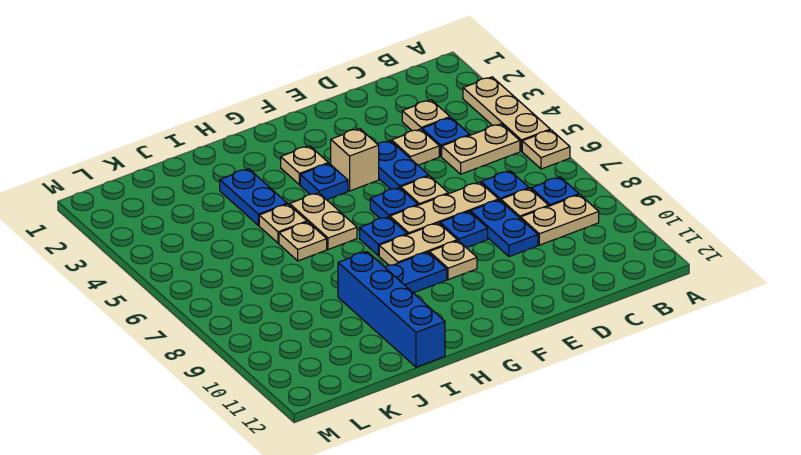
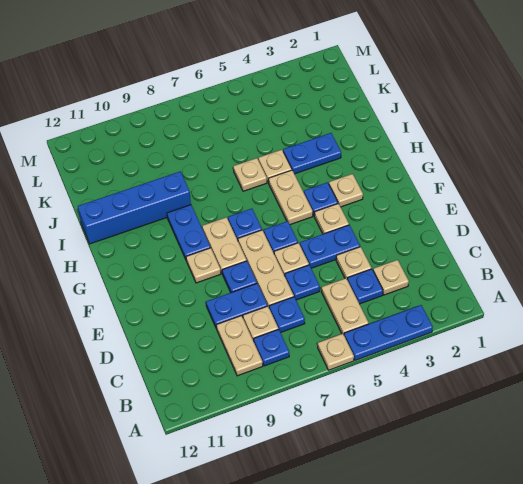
tan 1x3 plate [463,77,550,151] -> blue 1x3 plate [344,305,433,360]
none -> blue 1x1 plate [285,265,320,300]
tan 1x1 brick [331,128,379,191] -> tan 1x1 plate [314,204,349,234]
tan 1x2 plate [290,193,357,249] -> tan 1x2 plate turned to [269,170,313,225]

